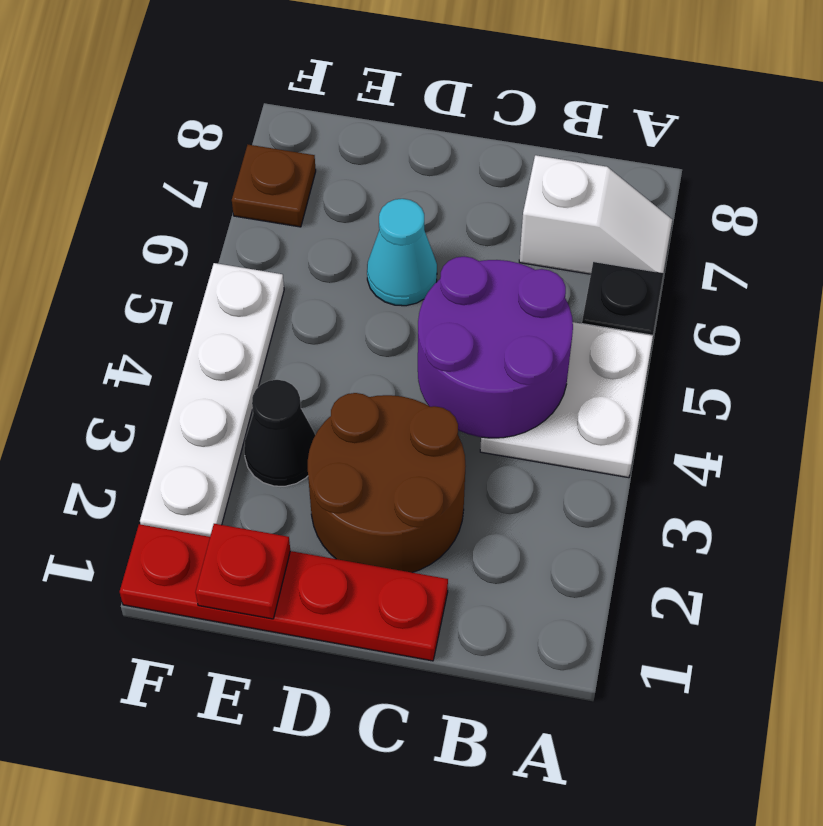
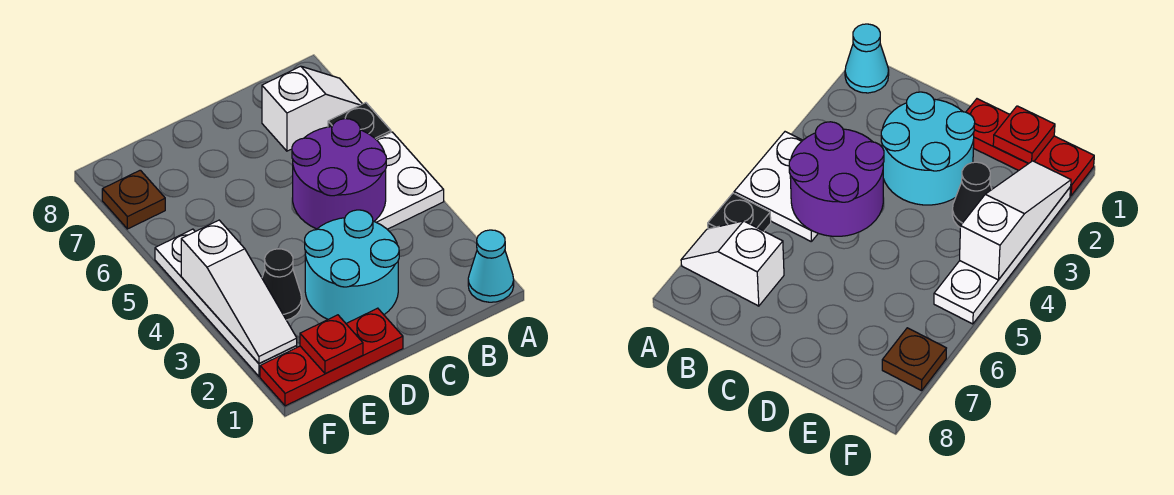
red 1x4 plate [120,524,448,661] -> red 1x3 plate [260,308,403,406]
brown 2x2 round brick [308,393,466,573] -> cyan 2x2 round brick [305,210,399,323]
cyan 1x1 cone [367,199,437,306] -> cyan 1x1 cone moved to [468,230,514,302]
none -> white 1x3 slope [181,220,297,364]

